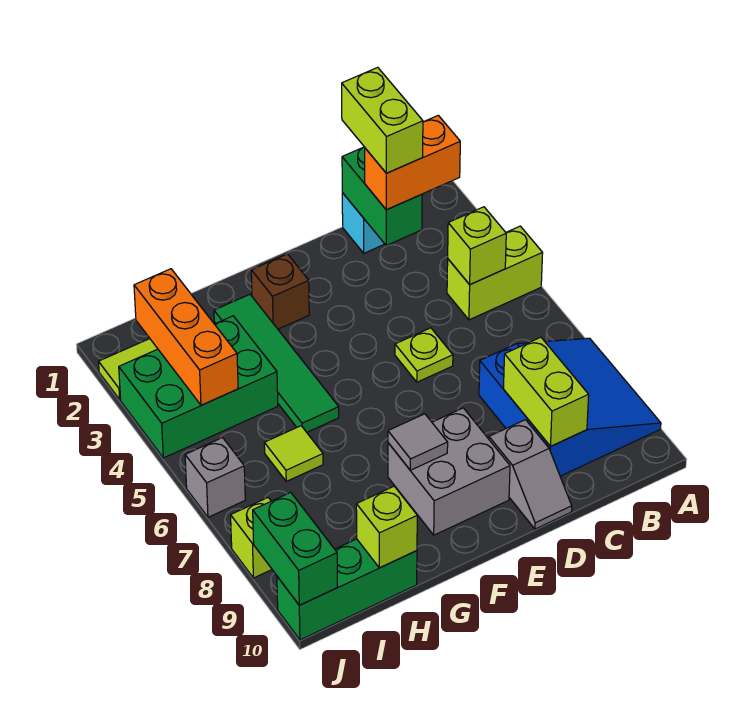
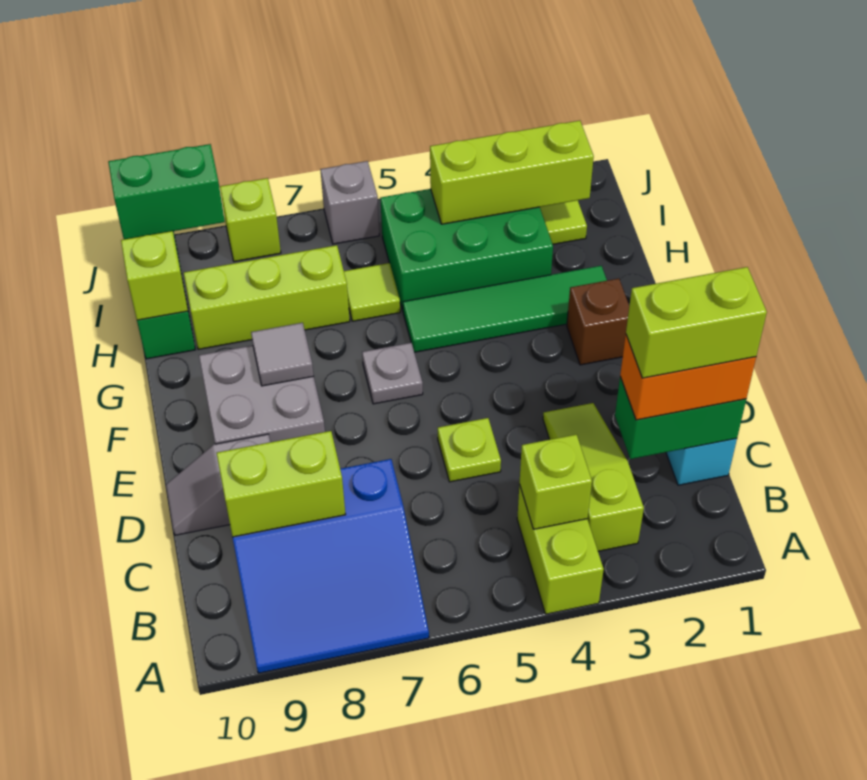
orange 1x2 brick [365,115,460,210] -> orange 1x2 brick turned to [620,335,756,420]
none -> lime 1x3 slope [543,403,644,551]
none -> grey 1x1 plate [362,343,423,404]
green 2x3 brick [119,316,278,458] -> green 2x3 brick turned to [380,189,553,311]
none -> lime 1x3 brick [184,245,350,349]
orange 1x3 brick [134,269,238,405] -> lime 1x3 brick [430,121,594,224]

